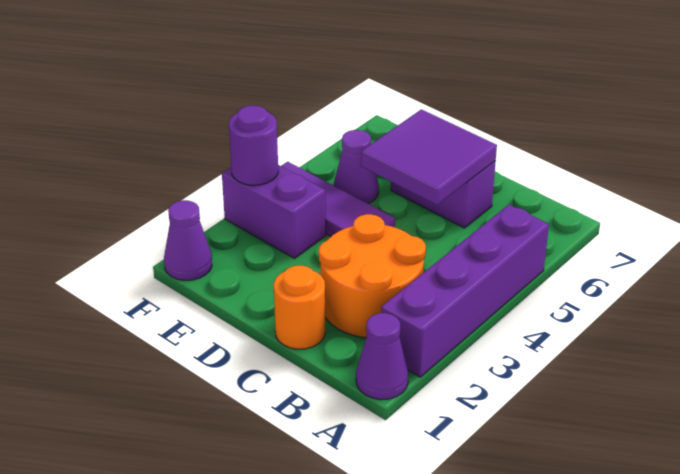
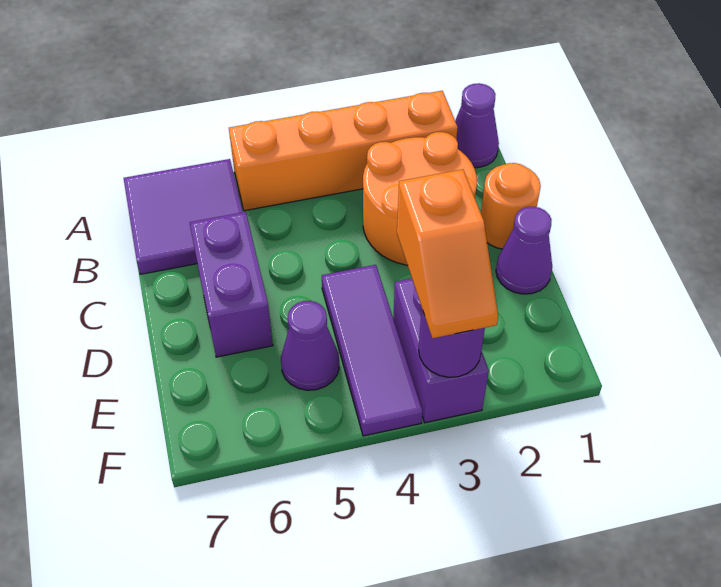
purple 1x4 brick [381,205,549,377] -> orange 1x4 brick [229,91,458,211]
purple 2x2 tile [361,109,497,205] -> purple 2x2 tile moved to [124,159,243,274]
none -> orange 1x2 slope [397,169,498,338]
purple 1x1 cone [164,200,212,280] -> purple 1x1 cone moved to [496,207,552,294]

